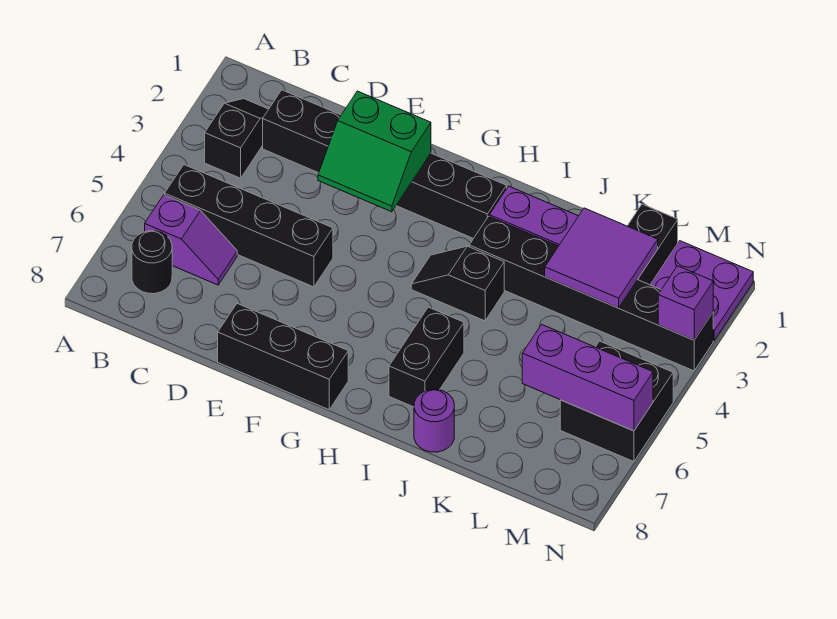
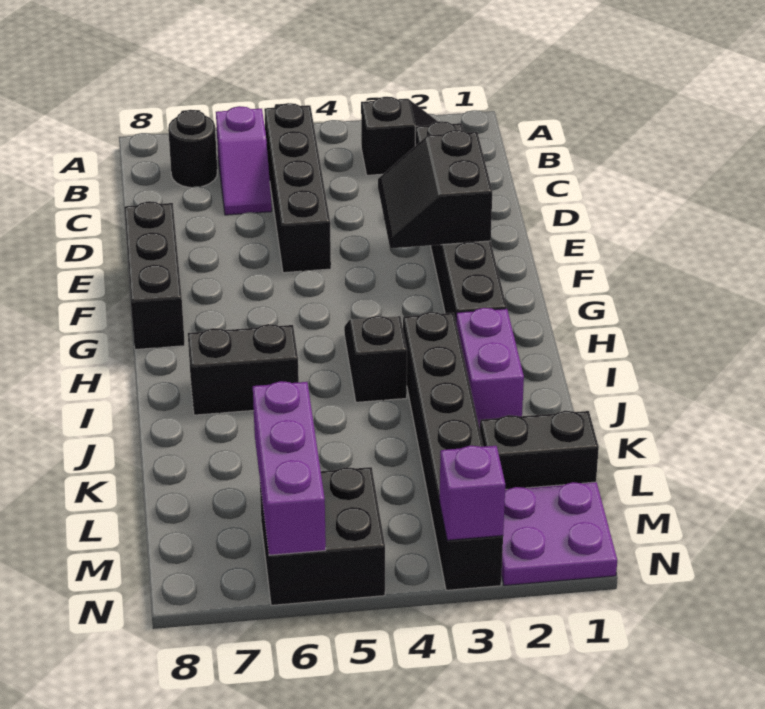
green 2x2 slope [318,91,431,212] -> black 2x2 slope [378,130,492,248]
purple 1x1 round brick [414,389,454,452] -> none
purple 2x2 tile [545,208,658,308] -> none

